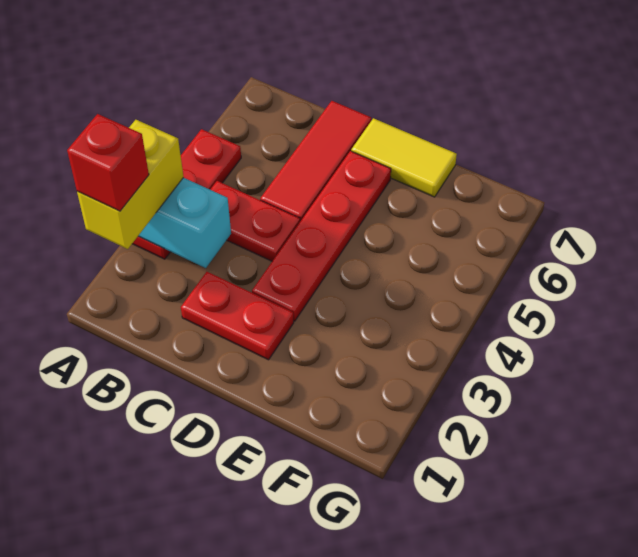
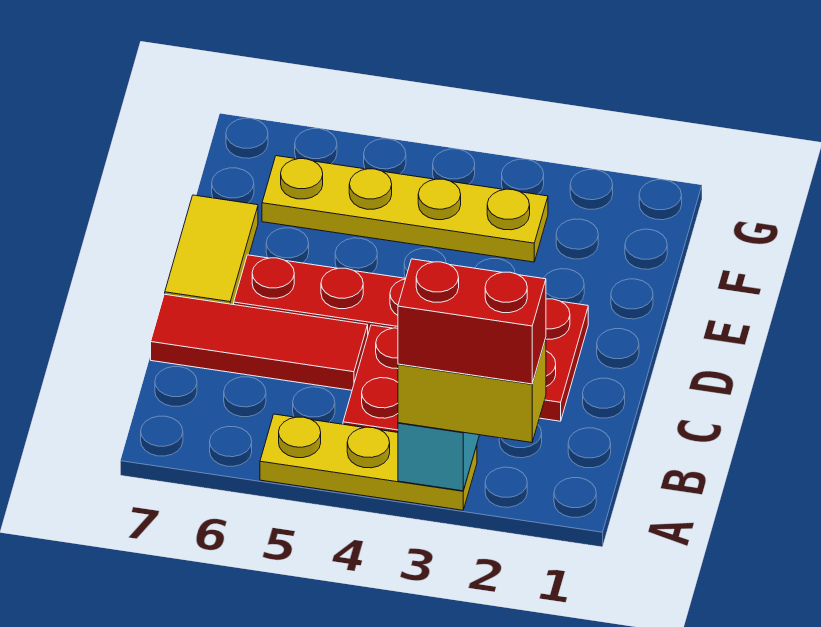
red 1x1 brick [67,114,149,211] -> red 1x2 brick [398,259,546,384]
red 1x3 plate [132,129,241,259] -> yellow 1x3 plate [260,414,477,510]
none -> yellow 1x4 plate [262,156,548,262]

